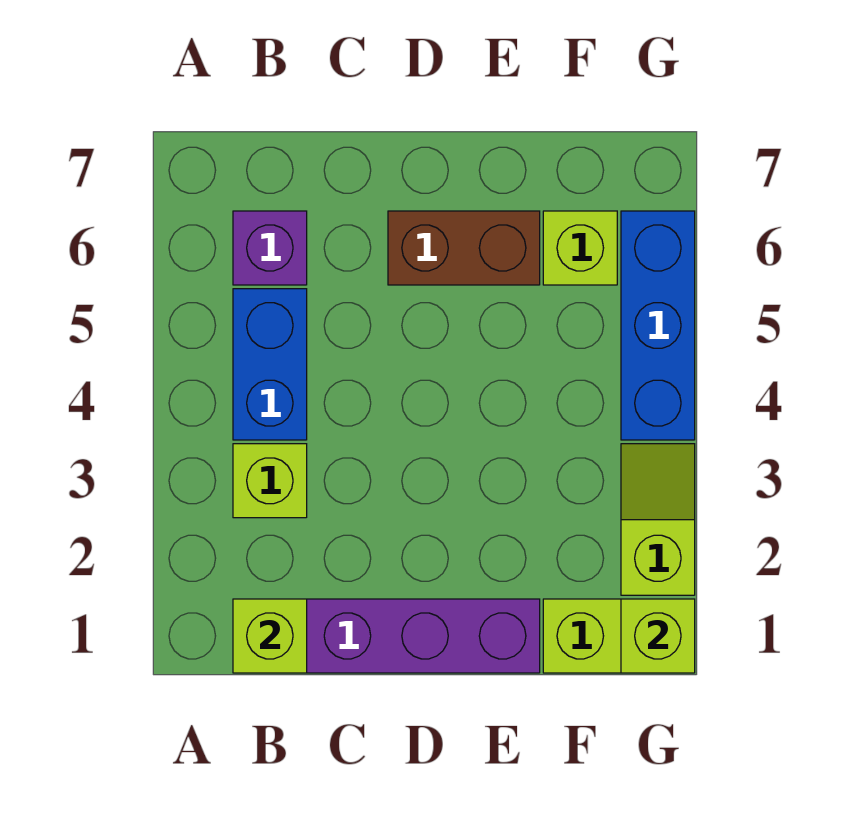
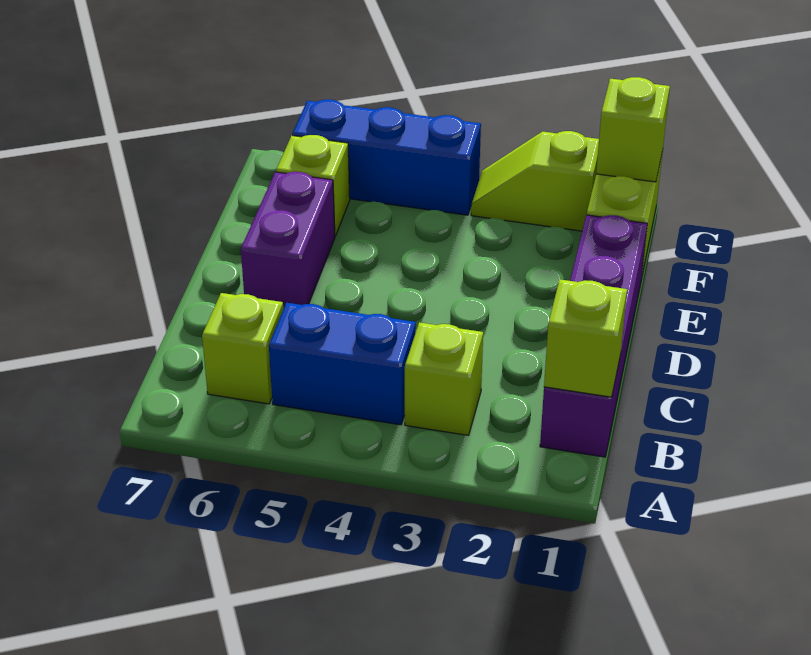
purple 1x1 brick [233,211,307,285] -> lime 1x1 brick [202,293,283,404]
brown 1x2 brick [388,211,540,285] -> purple 1x2 brick [241,172,335,309]

